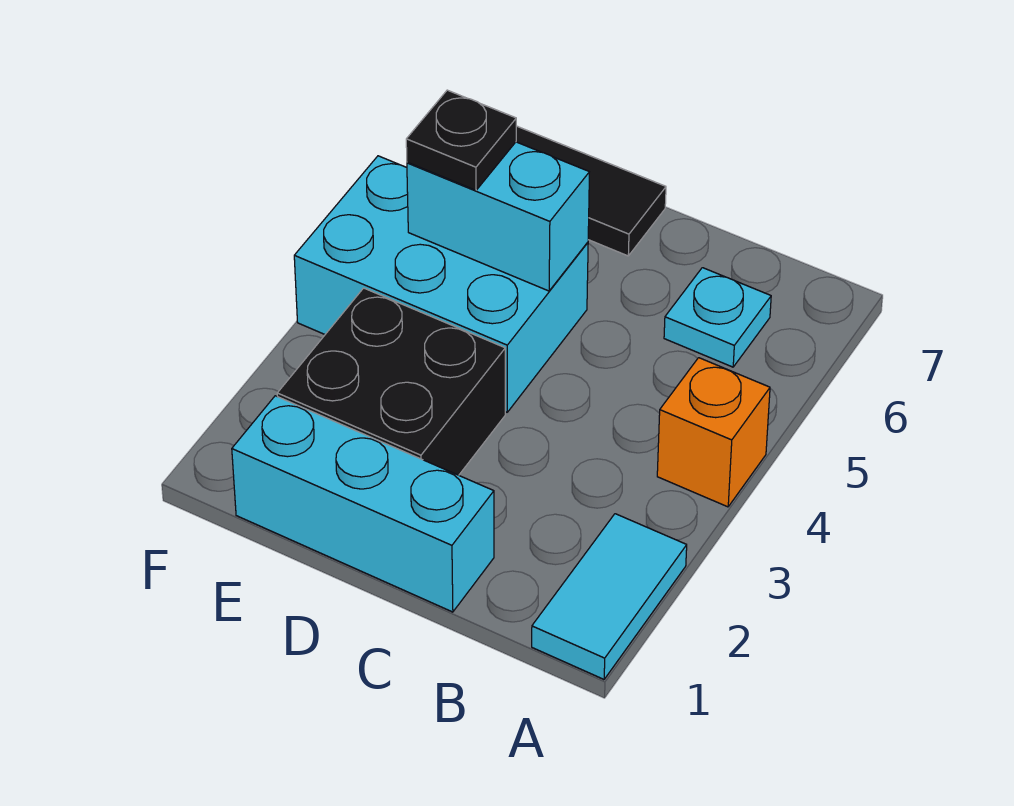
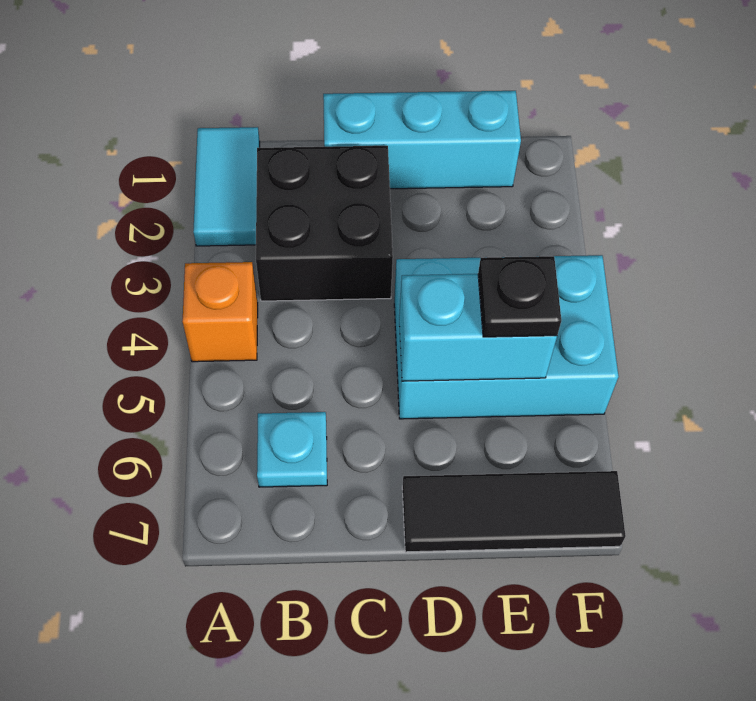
black 2x2 brick [277,288,505,475] -> black 2x2 brick moved to [256,146,393,301]

